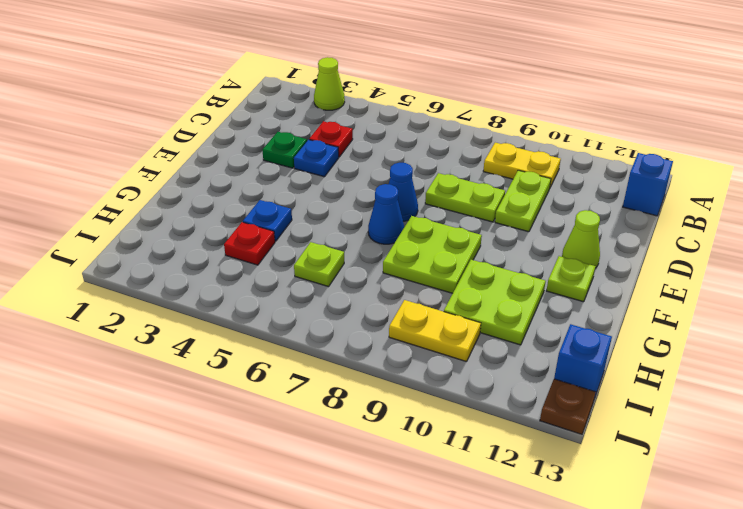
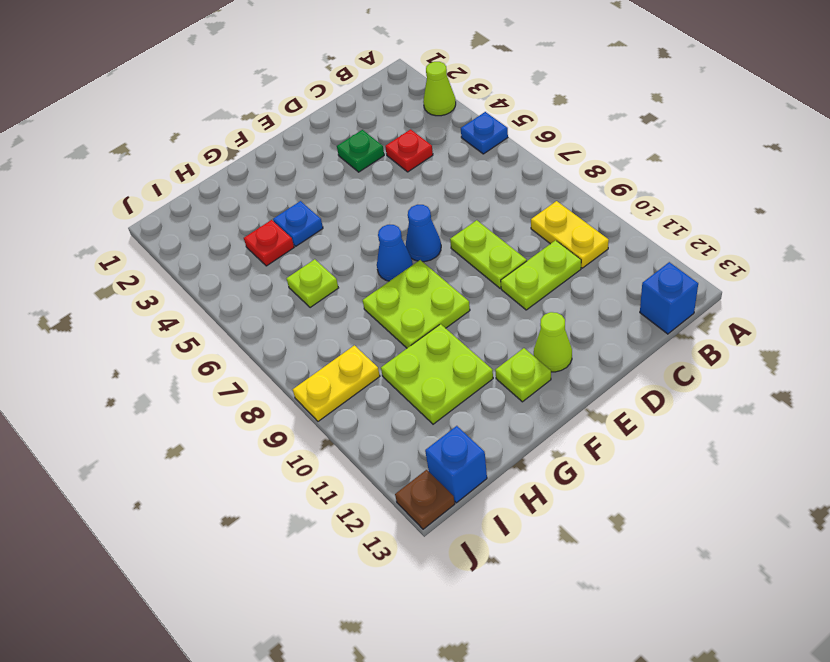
blue 1x1 plate [294,140,339,177] -> blue 1x1 plate moved to [461,112,508,154]
yellow 1x2 plate [389,300,481,362] -> yellow 1x2 plate turned to [293,345,380,421]

